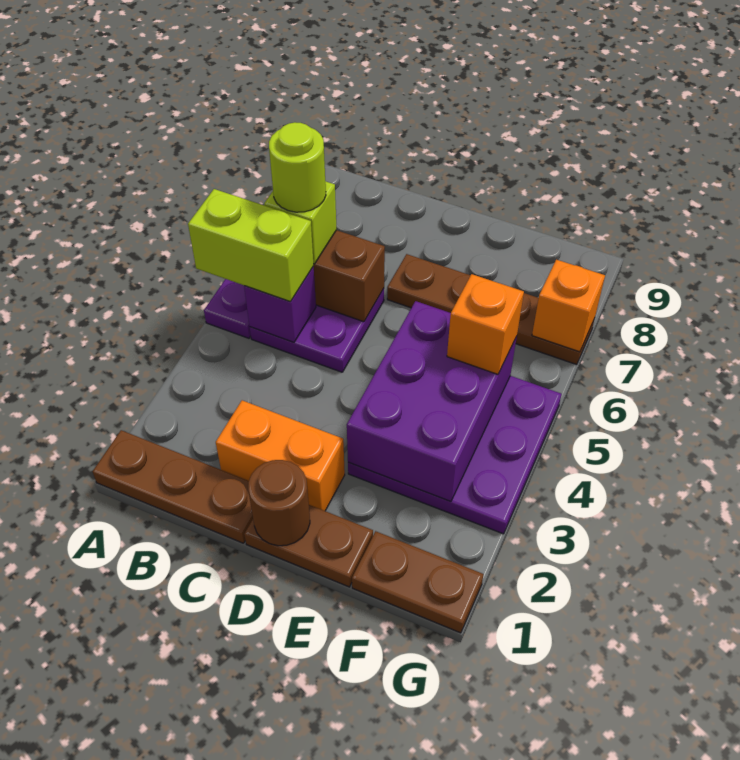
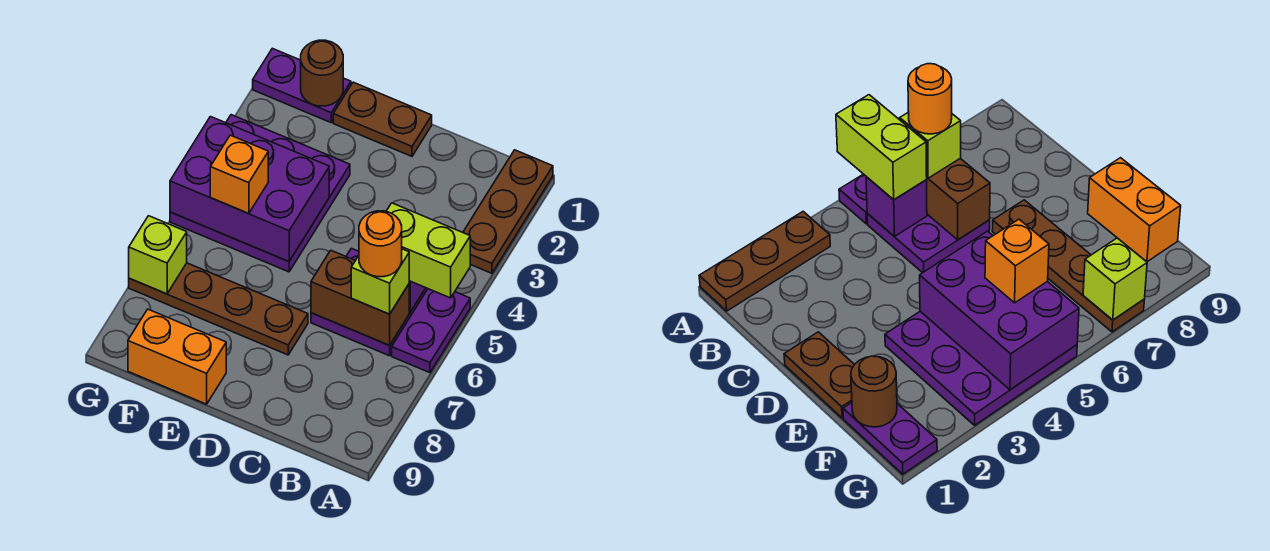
brown 1x3 plate [93,430,253,543] -> brown 1x3 plate turned to [463,150,553,273]
lime 1x1 round brick [269,122,326,212] -> orange 1x1 round brick [359,211,402,277]
orange 1x2 brick [216,400,345,511] -> orange 1x2 brick moved to [128,309,226,404]
brown 1x1 round brick [248,460,310,546] -> brown 1x1 round brick moved to [301,40,343,106]
purple 2x3 brick [347,301,517,502] -> purple 2x3 brick turned to [170,117,329,262]
brown 1x2 plate [352,531,483,633] -> purple 1x2 plate [253,48,351,123]
orange 1x1 brick [532,260,605,352] -> lime 1x1 brick [129,216,187,294]

